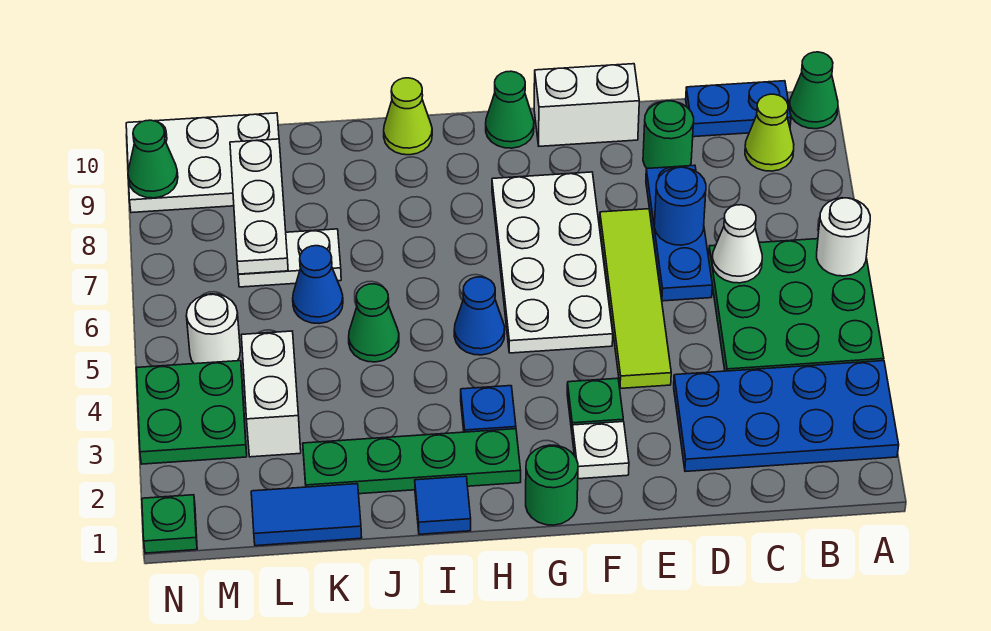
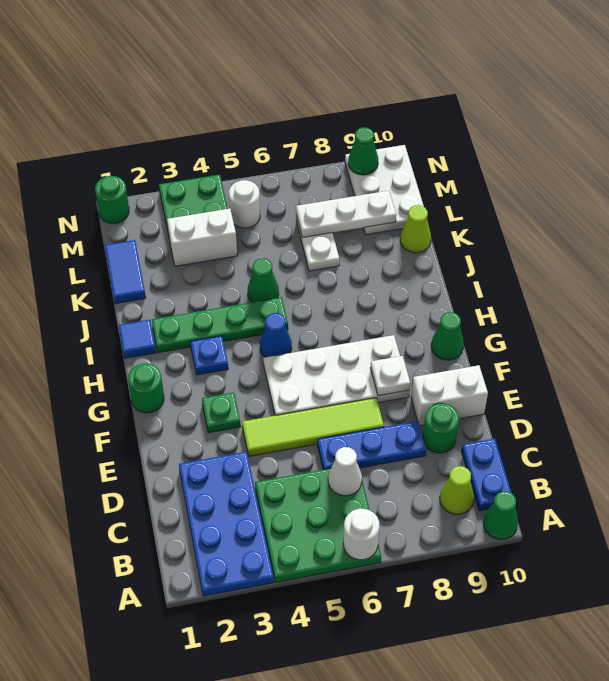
blue 1x1 round brick [654,167,706,245] -> none
white 1x2 brick [534,64,639,146] -> white 1x2 brick turned to [411,365,488,426]
white 1x1 plate [572,422,629,479] -> white 1x1 plate moved to [370,356,410,396]
green 1x4 plate [303,429,521,494] -> green 1x4 plate turned to [152,297,288,353]
lime 1x1 cone [384,78,432,155] -> lime 1x1 cone moved to [400,205,431,253]
blue 1x1 cone [293,246,343,324] -> none
green 1x1 plate [142,495,197,553] -> green 1x1 round brick [95,176,129,223]

